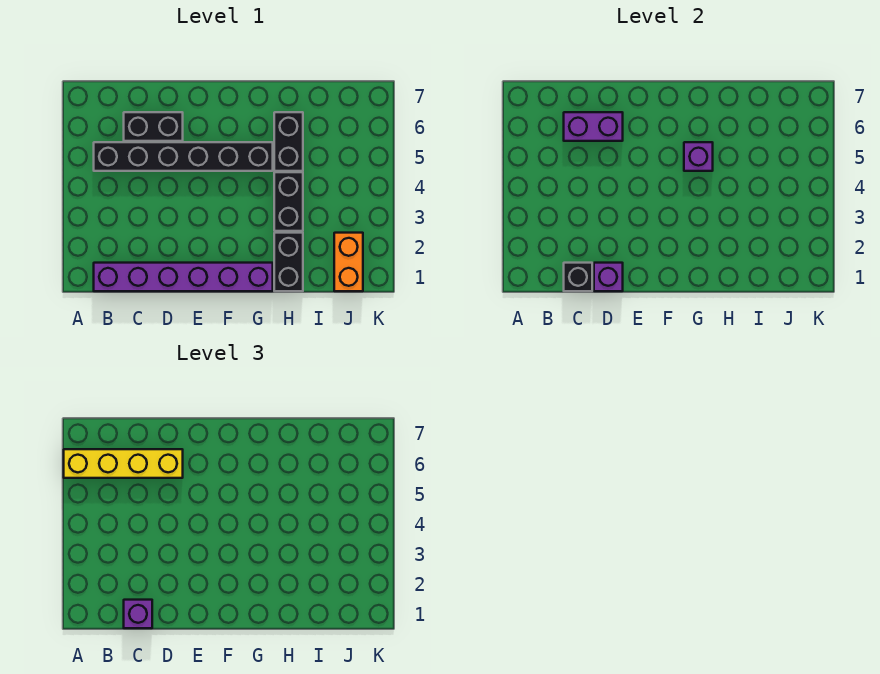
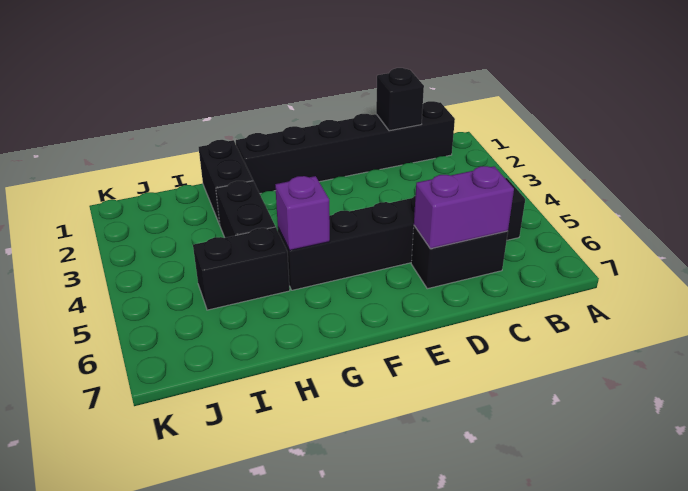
yellow 1x4 brick [64,449,183,478] -> none
purple 1x6 brick [94,263,273,291] -> black 1x6 brick [236,101,455,194]
purple 1x1 brick [124,600,152,628] -> none
purple 1x1 brick [594,263,623,291] -> none
black 1x2 brick [274,112,303,171] -> black 1x2 brick turned to [193,227,290,310]
orange 1x2 brick [334,233,363,291] -> none

